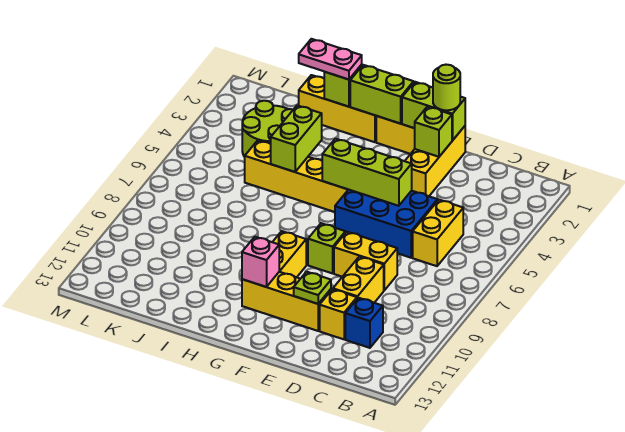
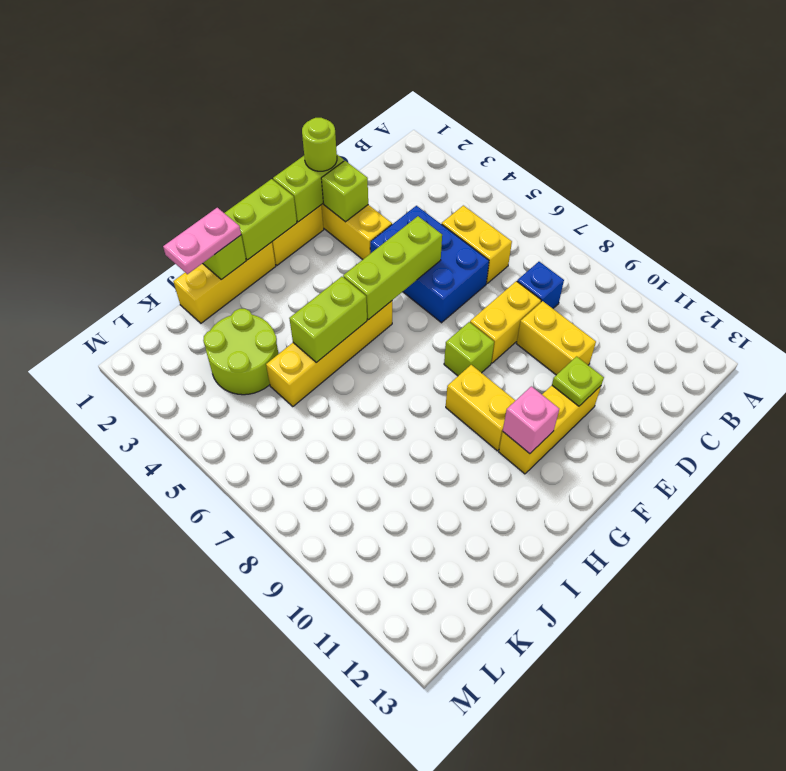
blue 1x1 brick [345,298,383,348] -> blue 1x1 brick moved to [517,262,564,308]
blue 2x3 brick [335,190,438,258] -> blue 2x3 brick turned to [370,206,489,323]
yellow 1x1 brick [320,289,357,339] -> none
lime 1x2 brick [271,105,322,172] -> lime 1x2 brick turned to [289,277,367,363]

